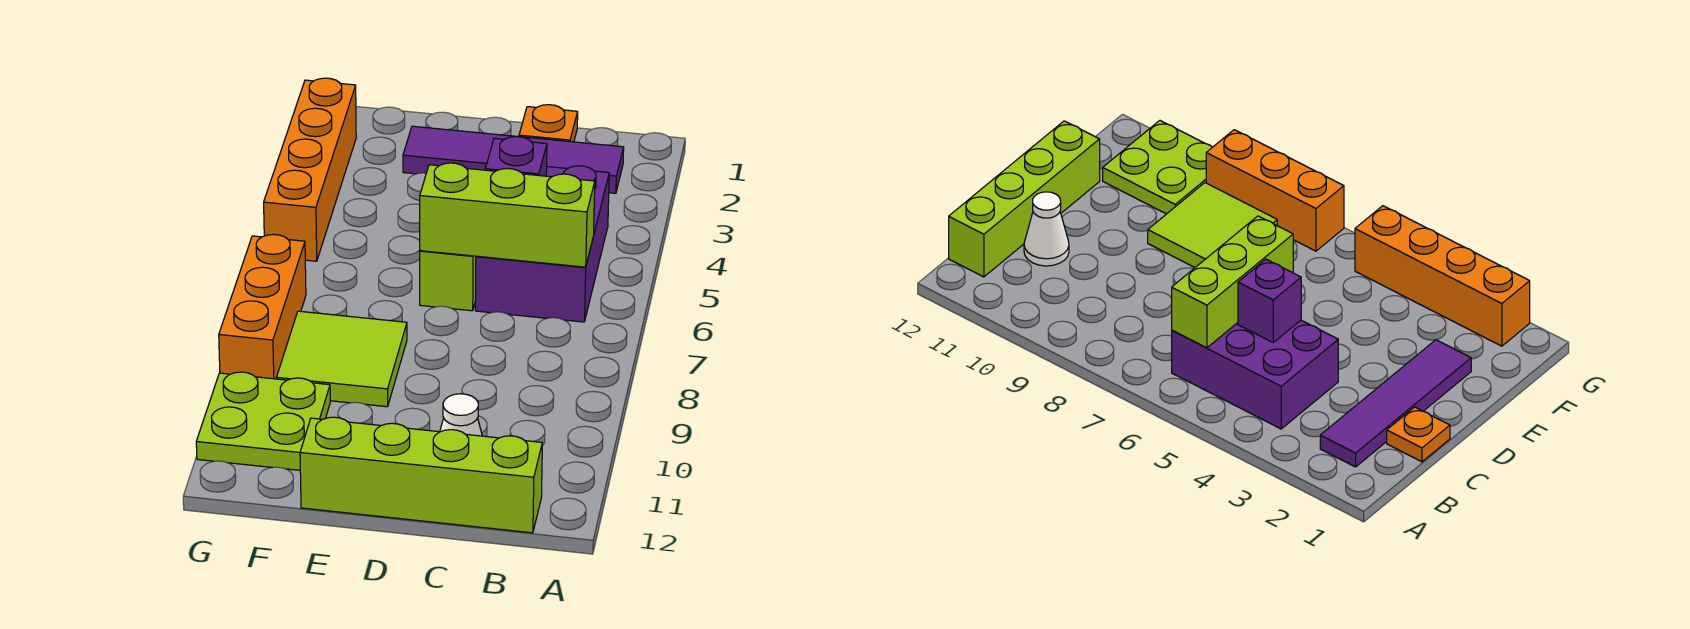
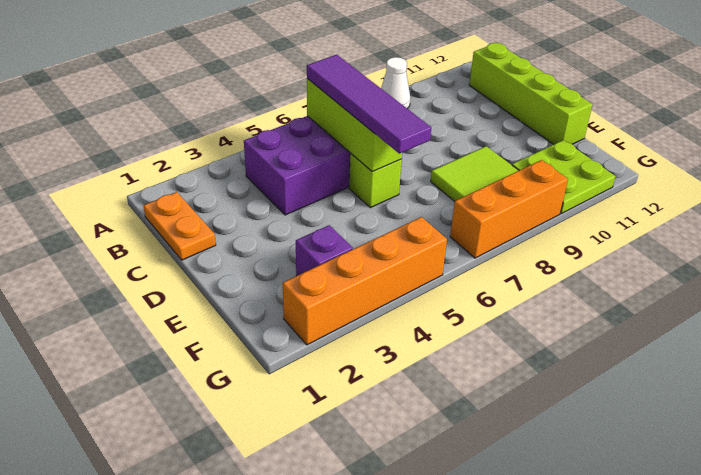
purple 1x4 tile [403,126,624,193] -> purple 1x4 tile moved to [307,55,431,154]
orange 1x1 plate [519,105,578,142] -> orange 1x2 plate [144,192,216,260]
purple 1x1 brick [485,137,547,176] -> purple 1x1 brick moved to [296,225,353,276]
white 1x1 cone [440,394,482,436] -> white 1x1 cone moved to [381,57,410,109]

